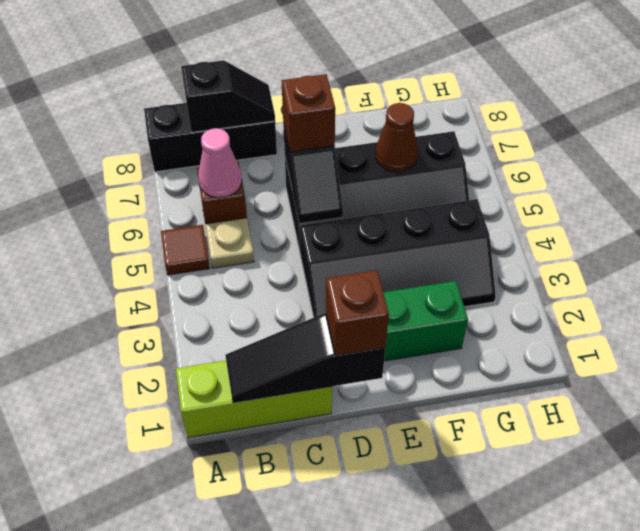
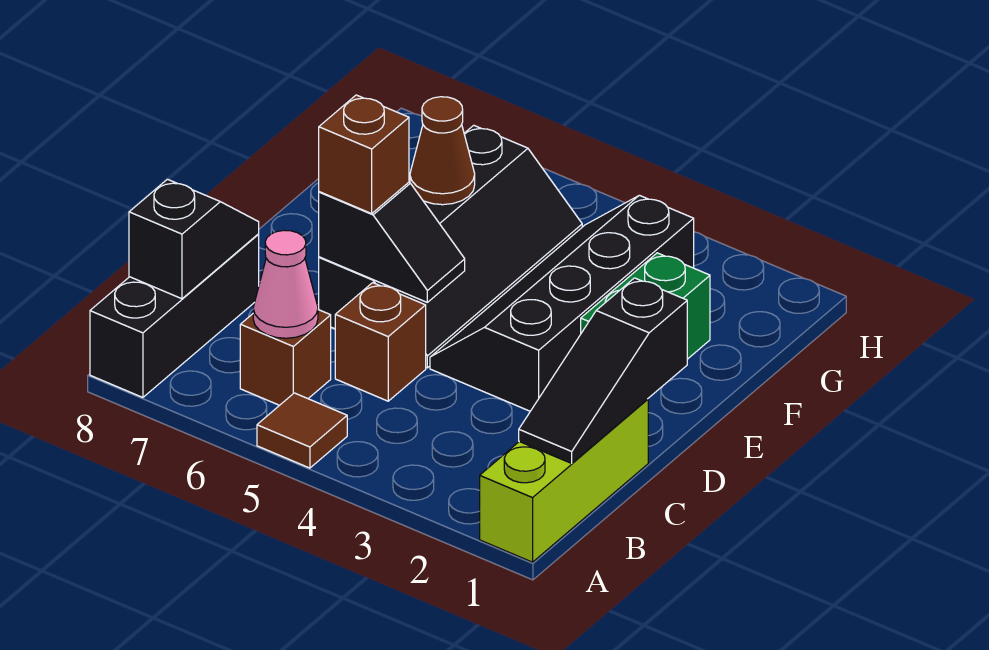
tan 1x1 plate [205,218,254,268] -> none
brown 1x1 brick [326,270,389,356] -> brown 1x1 brick moved to [335,283,426,401]
black 2x4 slope [300,199,496,317] -> black 2x4 slope turned to [430,195,694,411]

